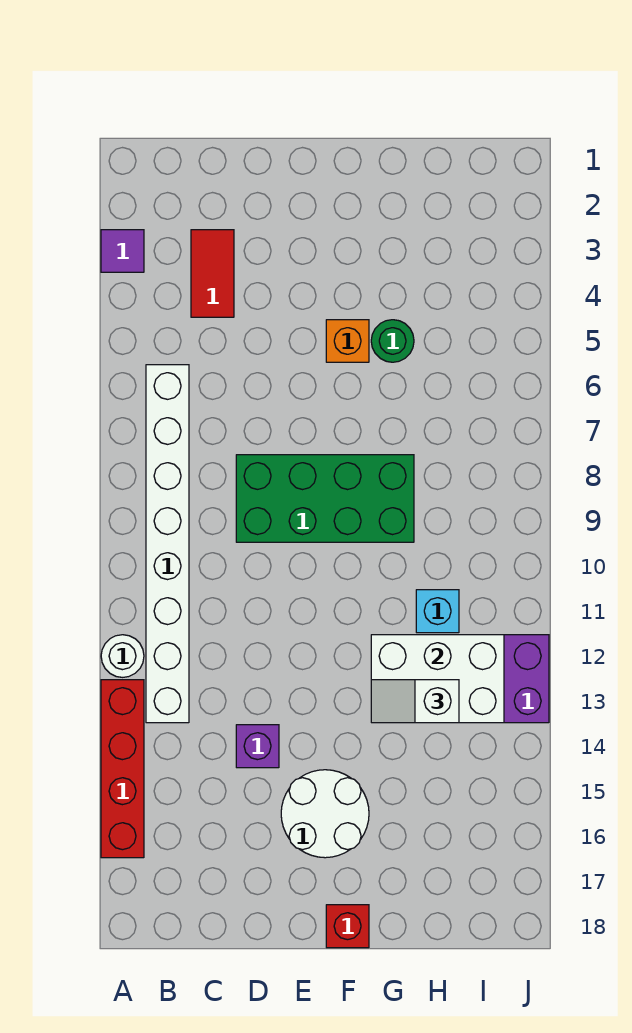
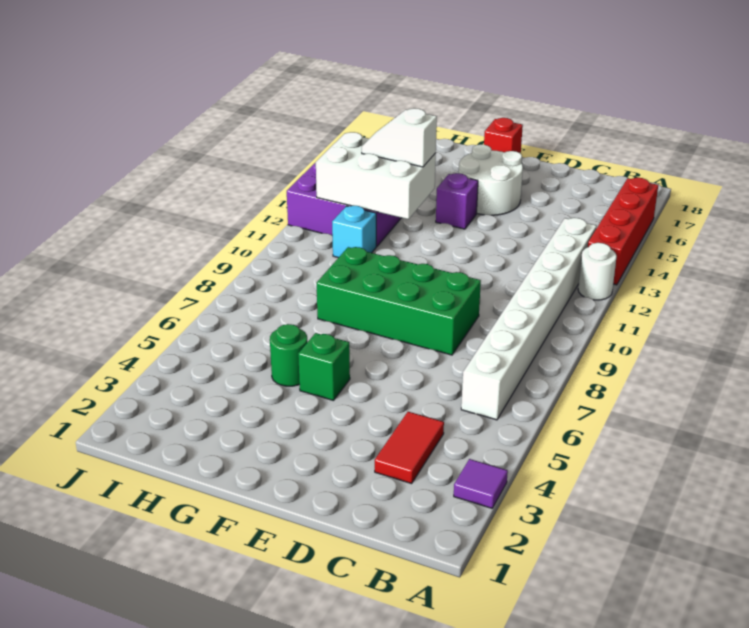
purple 1x1 brick [236,725,279,768] -> purple 1x1 brick moved to [436,173,478,229]
orange 1x1 brick [326,320,369,362] -> green 1x1 brick [298,333,350,401]
white 1x2 slope [371,680,459,723] -> white 1x2 slope turned to [362,108,437,167]

